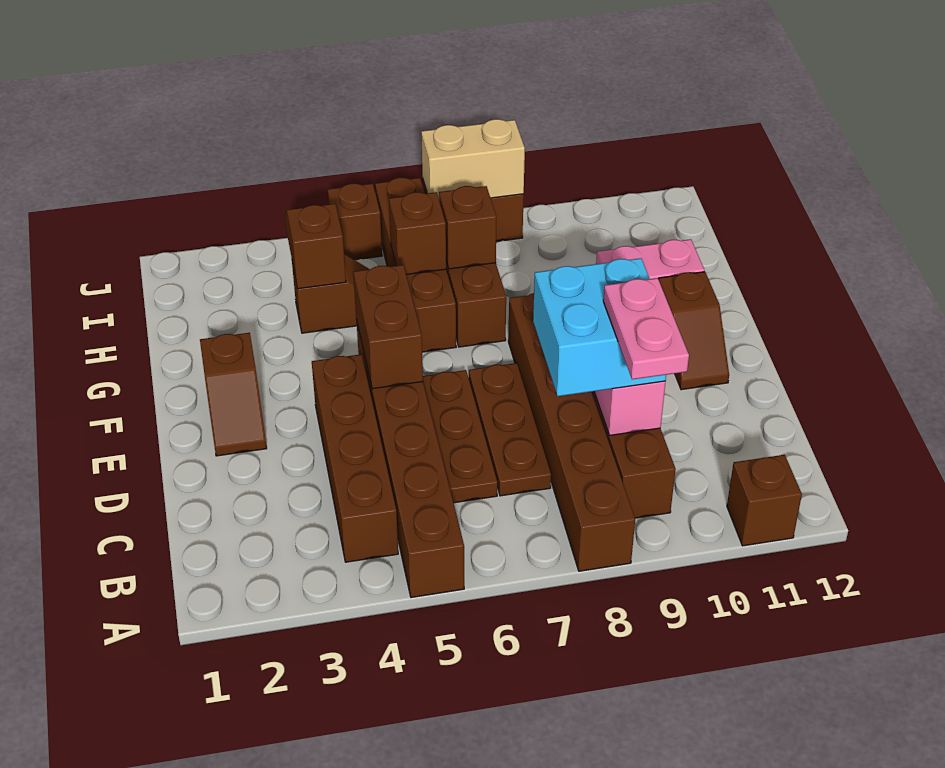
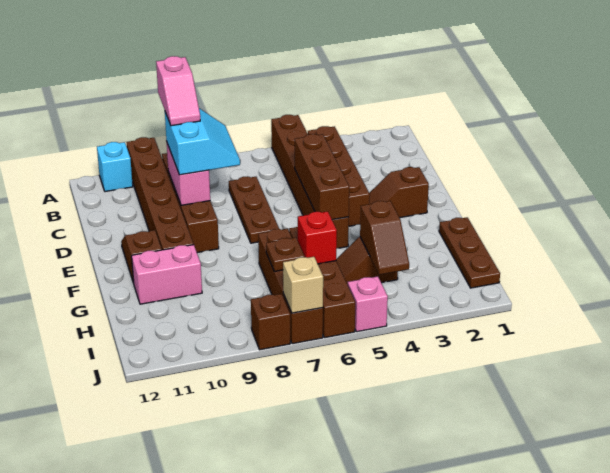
brown 1x6 brick [508,293,635,571] -> brown 1x6 brick moved to [126,137,194,250]
brown 1x1 brick [727,455,802,546] -> cyan 1x1 brick [97,142,133,192]
pink 1x2 plate [603,278,689,379] -> pink 1x2 slope [156,56,200,126]
brown 1x3 plate [423,370,497,503] -> brown 1x3 plate moved to [439,217,500,288]
cyan 2x2 brick [533,258,666,396] -> cyan 2x2 slope [165,108,240,175]
brown 1x2 slope [200,333,267,456] -> brown 1x2 slope turned to [369,167,429,218]
brown 1x2 brick [354,265,423,389] -> brown 1x3 brick [295,134,349,220]
brown 1x1 brick [389,192,446,274] -> red 1x1 brick [298,211,337,264]
brown 1x1 brick [439,186,496,269] -> brown 1x1 plate [266,238,305,272]
brown 1x1 brick [328,184,382,260] -> pink 1x1 brick [348,276,388,332]
tan 1x2 brick [421,119,525,198] -> tan 1x1 brick [283,257,323,313]

